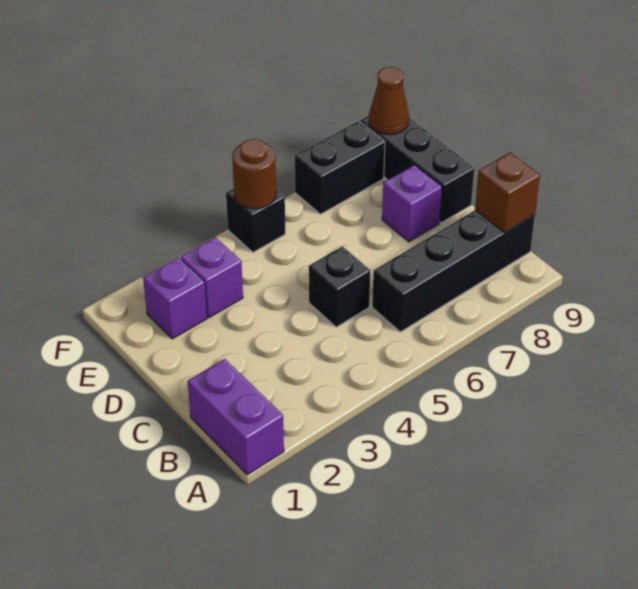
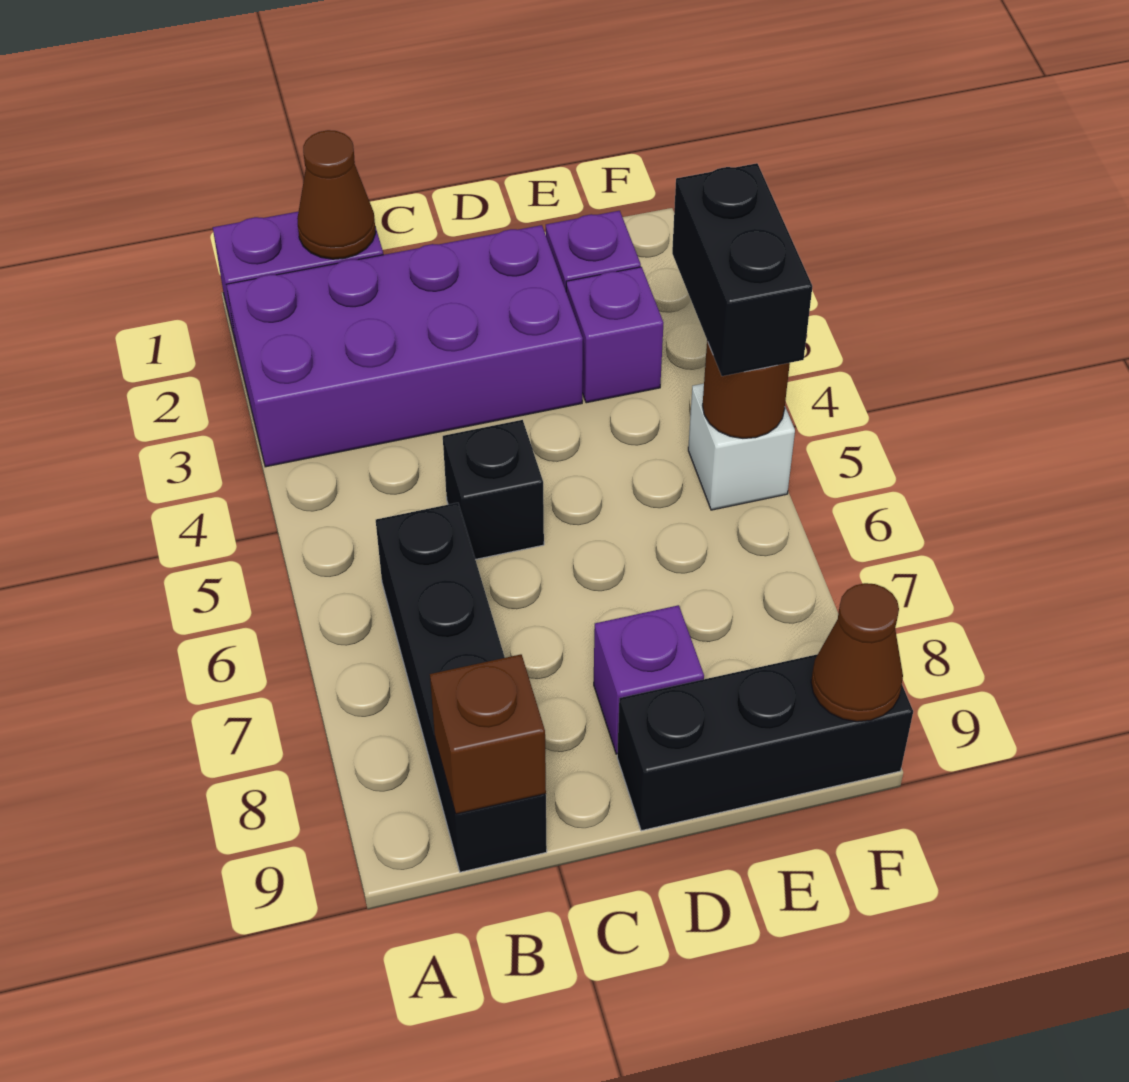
none -> purple 2x4 brick [226,225,583,467]
none -> brown 1x1 cone [297,130,376,259]
black 1x1 brick [226,189,285,252] -> white 1x1 brick [688,383,795,510]
black 1x2 brick [295,121,385,214] -> black 1x2 brick moved to [672,163,812,376]

